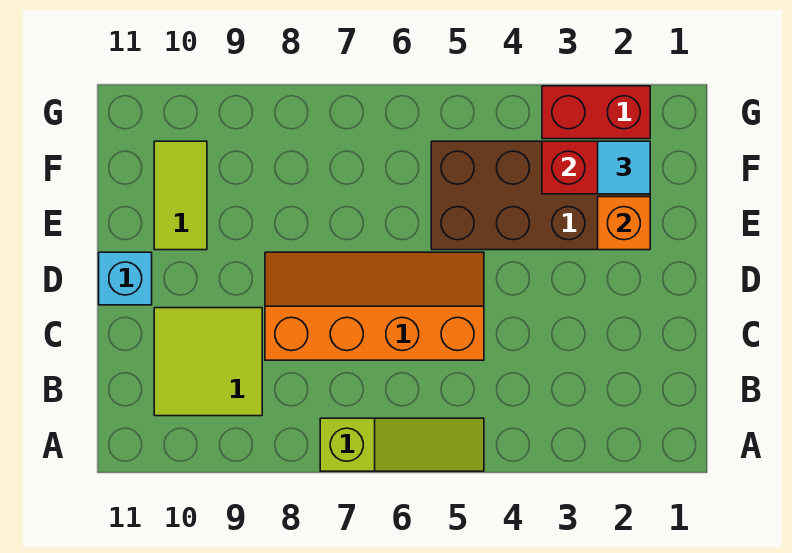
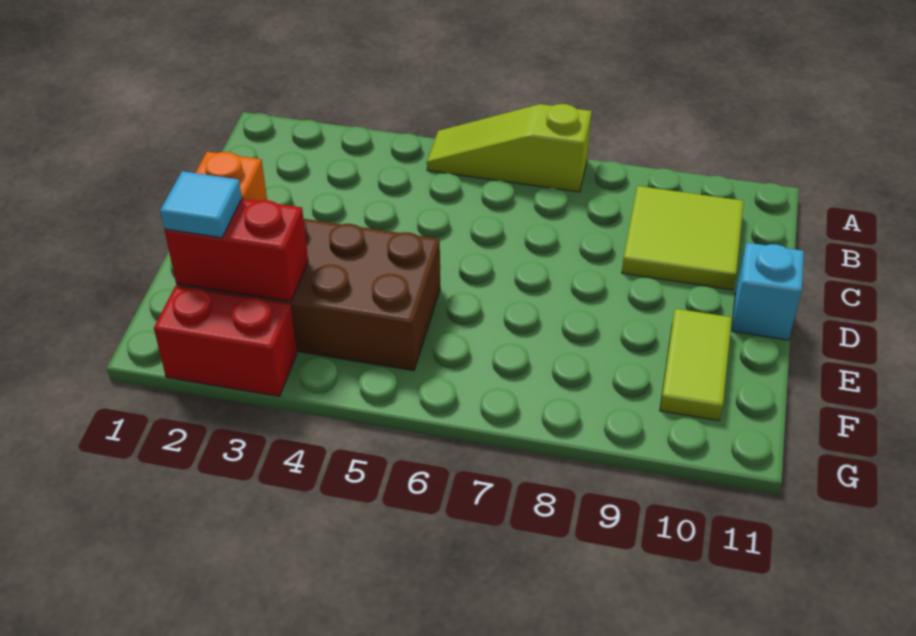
orange 2x4 slope [265,252,484,360] -> none

